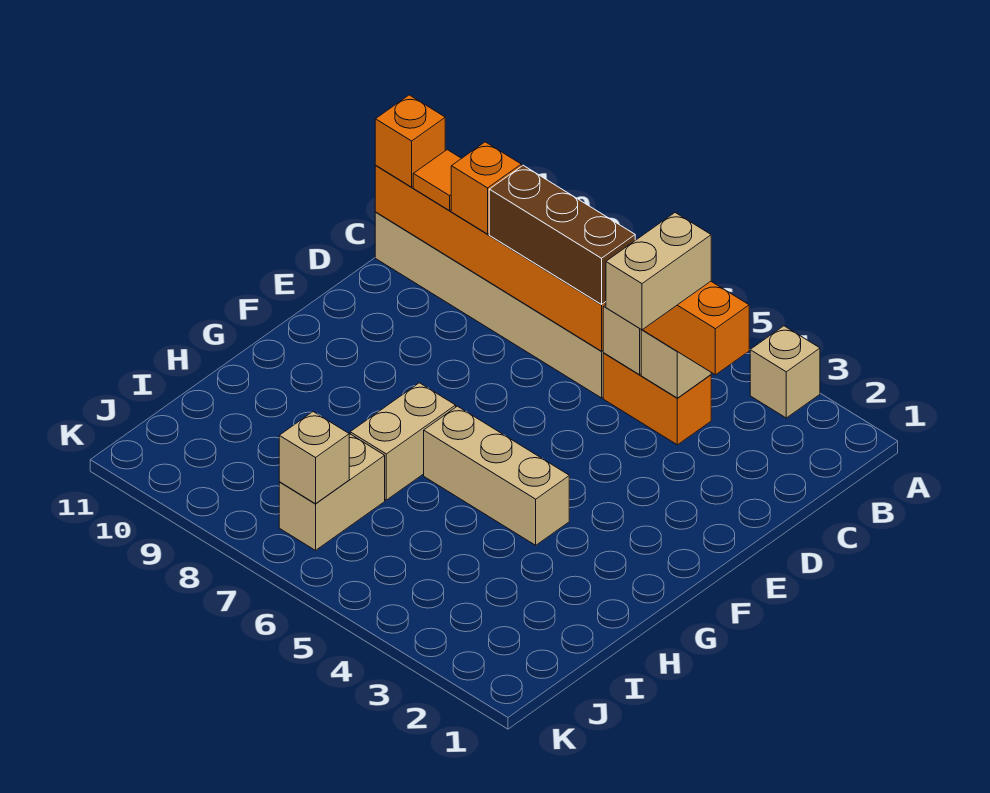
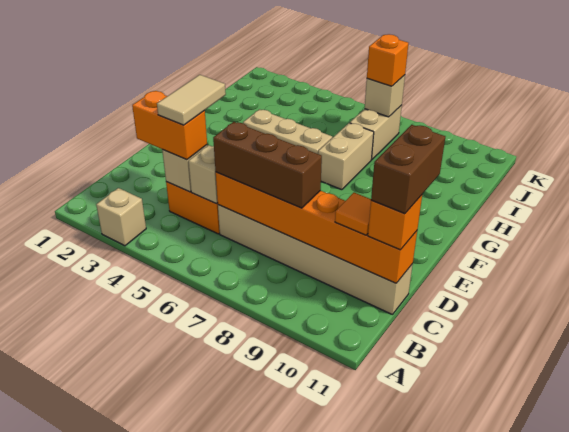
tan 1x2 brick [606,213,711,330] -> tan 1x2 tile [157,75,226,125]
orange 1x1 brick [451,142,521,234] -> orange 1x1 brick moved to [367,34,409,86]
none -> brown 1x2 brick [371,125,445,214]

